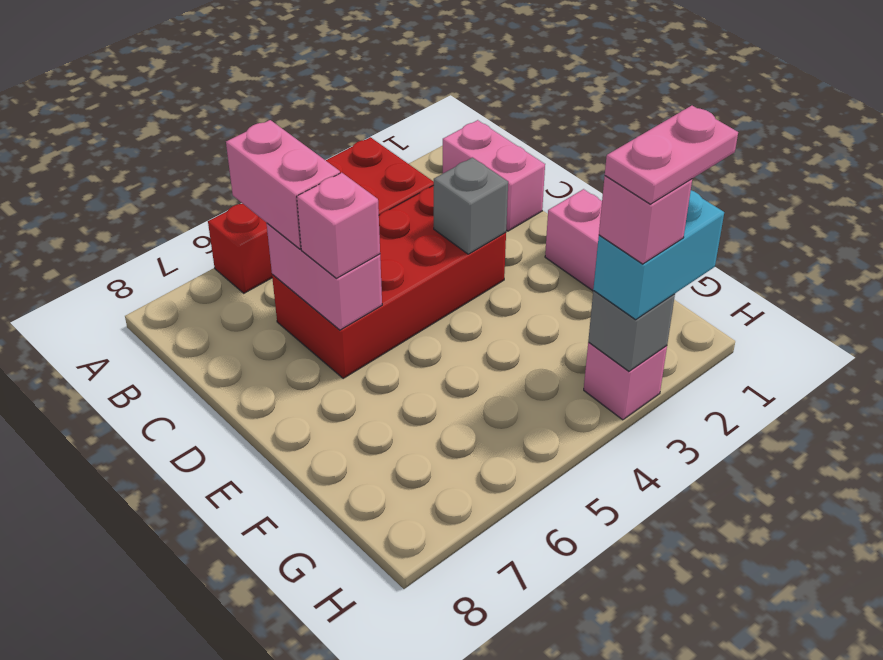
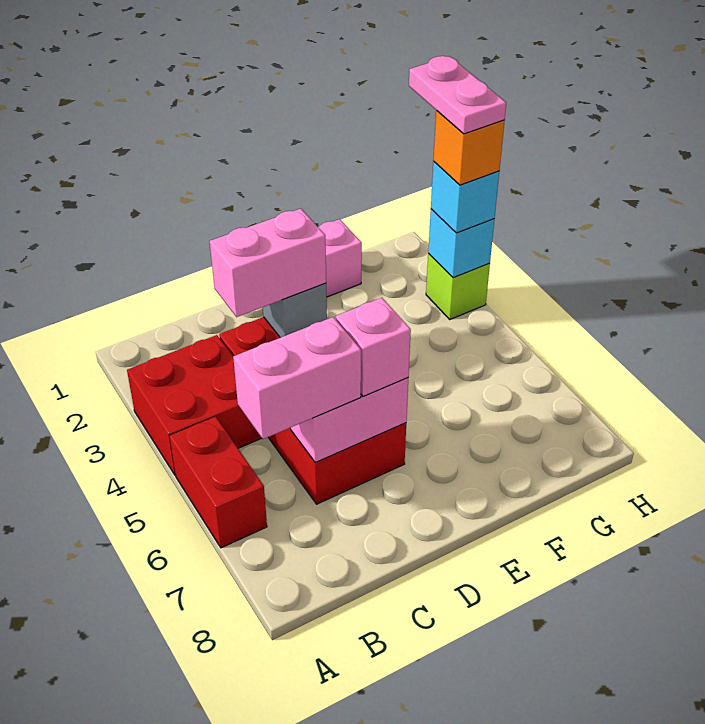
pink 1x2 brick [443,120,545,231] -> pink 1x2 brick moved to [210,209,326,317]
cyan 1x2 brick [593,190,724,320] -> cyan 1x1 brick [431,162,499,233]
pink 1x1 brick [584,342,667,420] -> lime 1x1 brick [426,254,490,319]
grey 1x1 brick [588,291,675,371] -> cyan 1x1 brick [428,209,494,278]
pink 1x1 brick [599,176,692,264] -> orange 1x1 brick [433,111,504,185]

